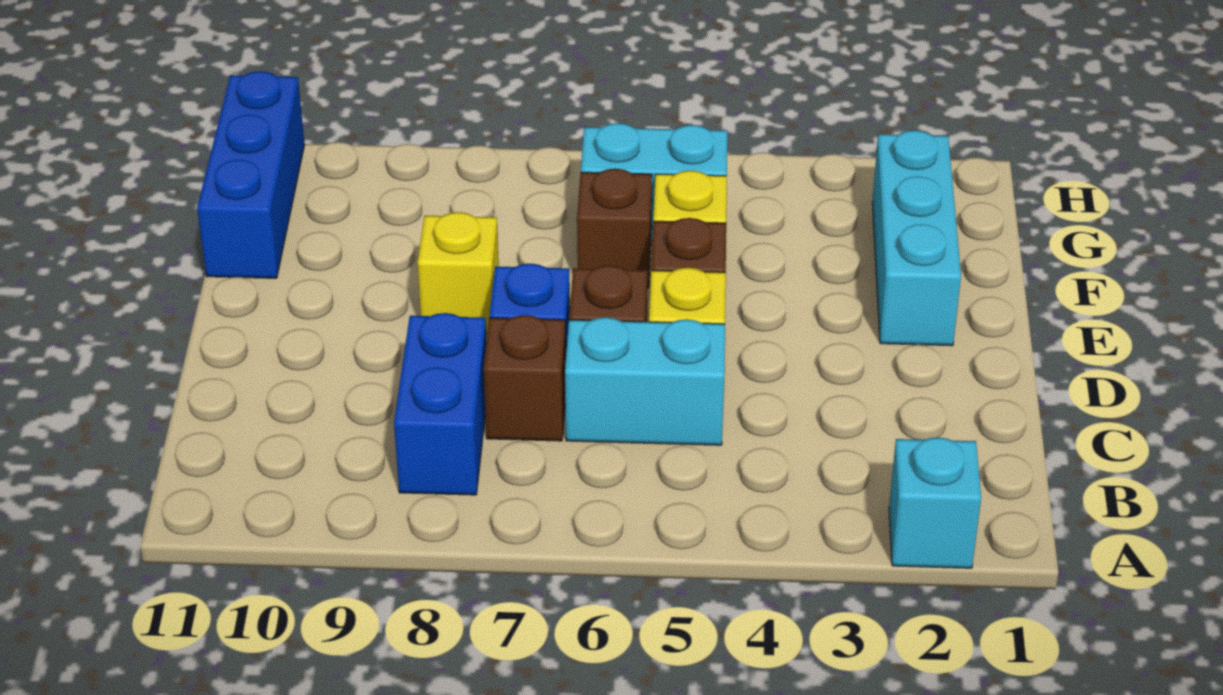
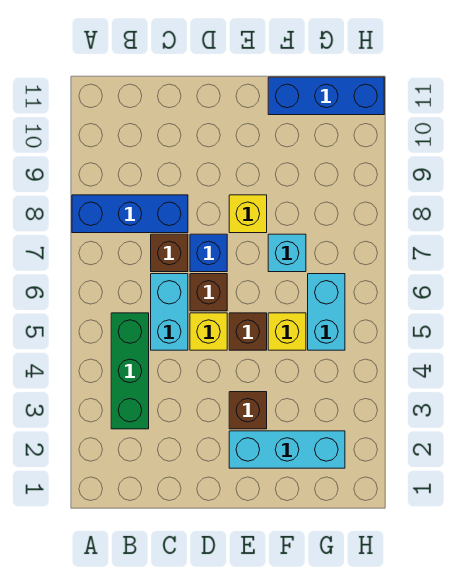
cyan 1x1 brick [889,437,981,568] -> cyan 1x1 brick moved to [268,234,306,272]
none -> green 1x3 brick [111,313,149,429]
blue 1x2 brick [394,313,486,495] -> blue 1x3 brick [72,195,188,233]
brown 1x1 brick [577,169,652,288] -> brown 1x1 brick moved to [229,392,267,429]

